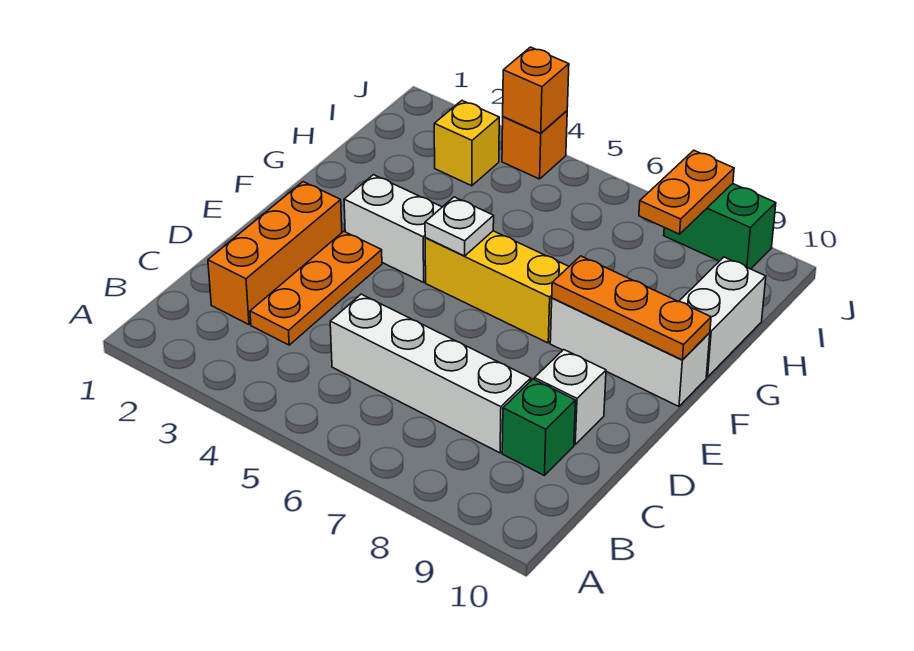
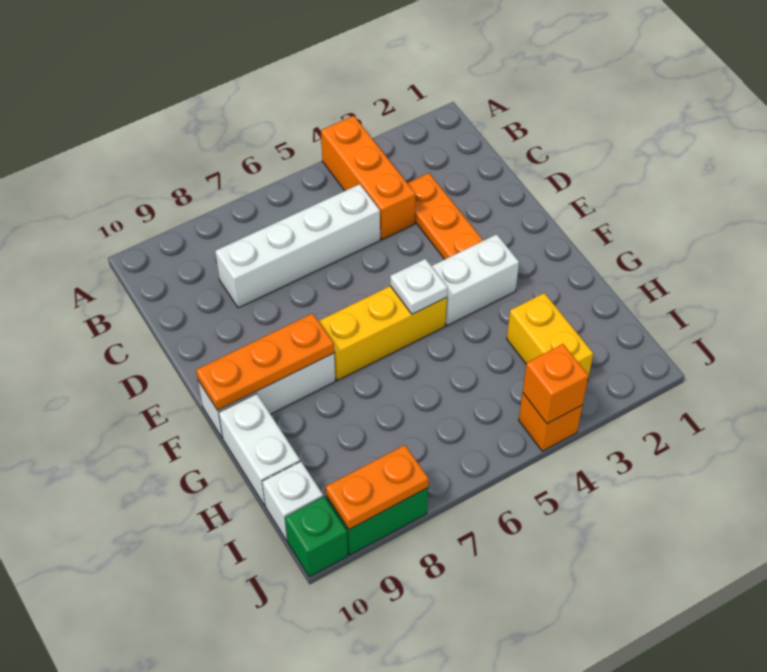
orange 1x3 brick [208,182,342,325] -> orange 1x3 brick moved to [321,116,416,240]
green 1x1 brick [502,379,576,476] -> green 1x1 brick moved to [285,497,348,577]
white 1x1 brick [534,350,606,444] -> white 1x1 brick moved to [262,461,323,541]
yellow 1x1 brick [434,101,499,186] -> yellow 1x2 brick [507,293,593,382]
orange 1x2 plate [639,150,734,234] -> orange 1x2 plate turned to [326,445,429,529]

